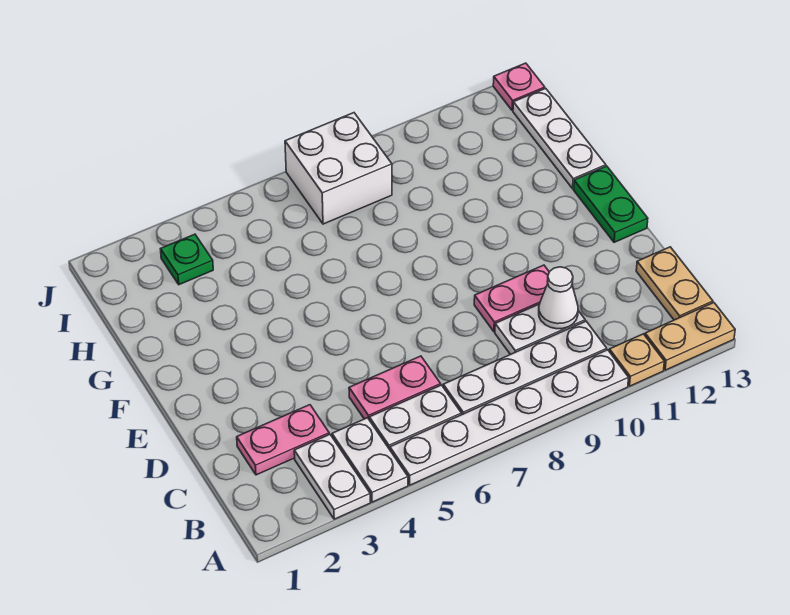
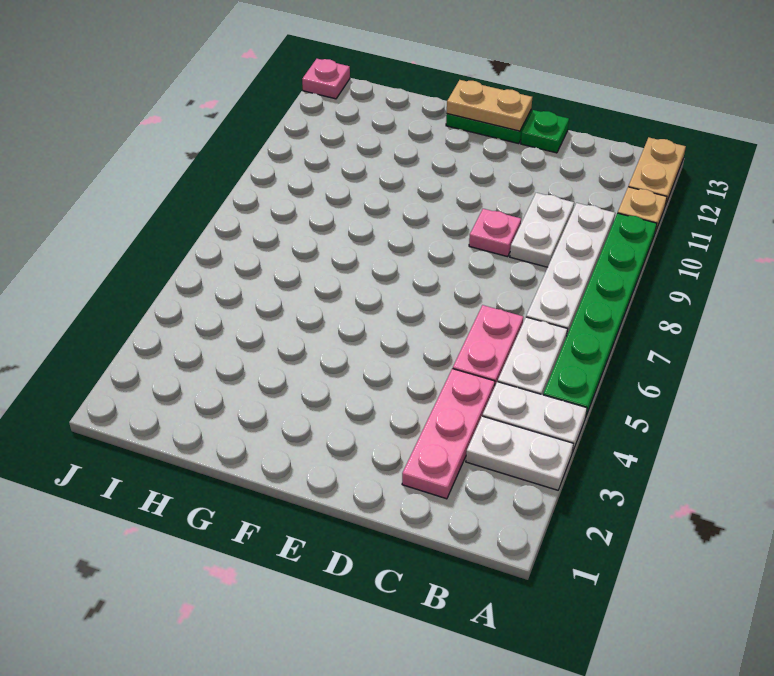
white 1x6 plate [390,350,629,485] -> green 1x6 plate [543,213,657,418]
tan 1x2 plate [636,247,713,320] -> tan 1x2 plate moved to [447,80,532,131]
pink 1x2 plate [237,405,329,475] -> pink 1x3 plate [402,369,495,499]
white 1x1 cone [539,267,578,329] -> none
pink 1x2 plate [474,265,549,332] -> pink 1x1 plate [469,209,521,257]
white 1x3 plate [513,88,606,189] -> none
green 1x1 plate [161,234,213,285] -> green 1x1 plate moved to [521,110,569,153]
white 2x2 brick [285,113,392,224] -> none

